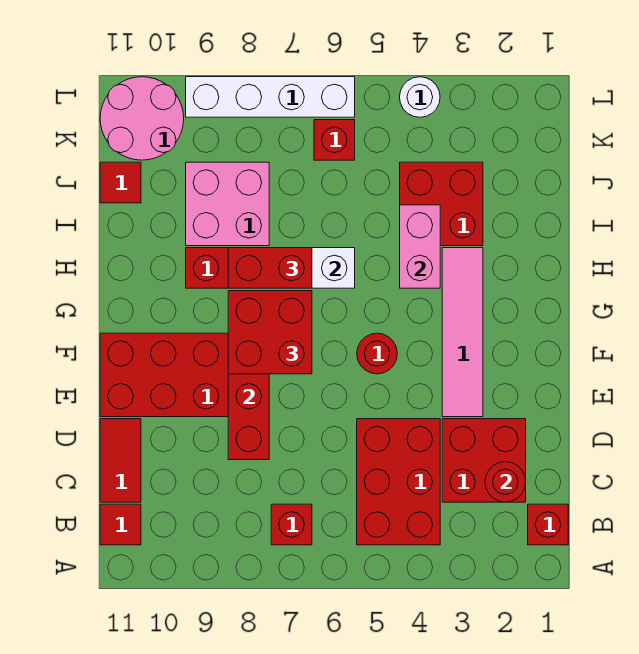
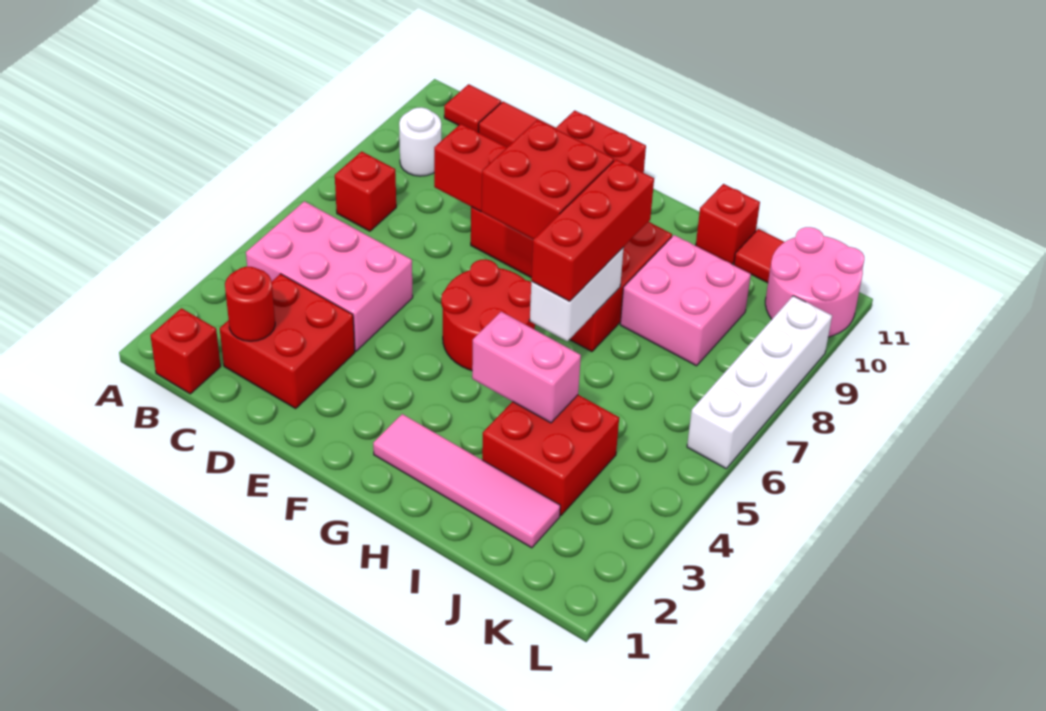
red 2x3 brick [357,419,440,545] -> pink 2x3 brick [246,201,413,351]
pink 1x4 tile [442,248,483,417] -> pink 1x4 tile moved to [373,414,560,548]
red 1x1 round brick [357,333,397,374] -> red 2x2 round brick [441,259,535,371]
red 1x2 brick [228,248,312,288] -> red 1x3 brick [531,159,654,301]
red 1x1 brick [314,120,355,160] -> red 1x1 brick moved to [696,184,760,264]
white 1x1 round brick [400,77,440,117] -> white 1x1 round brick moved to [399,107,441,176]

